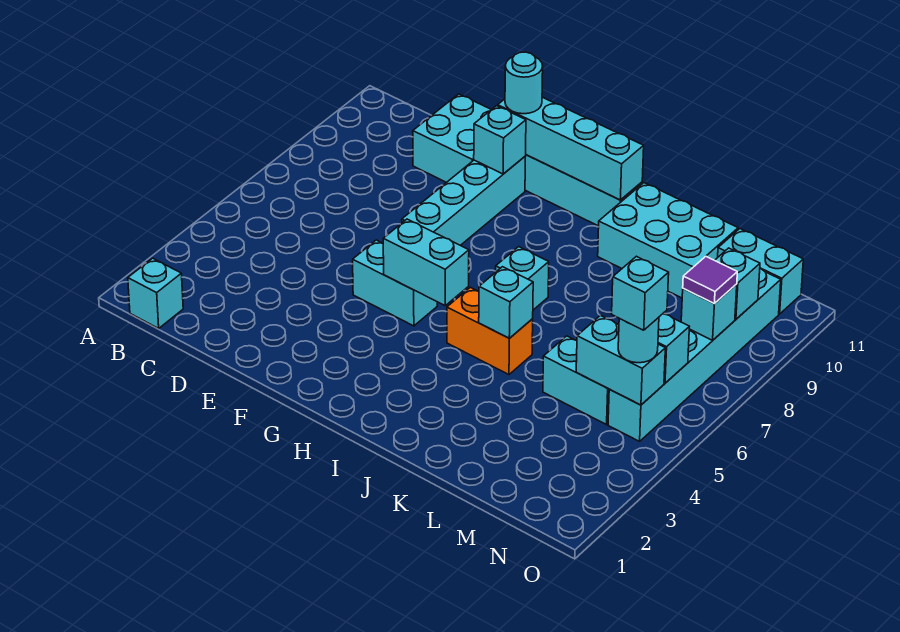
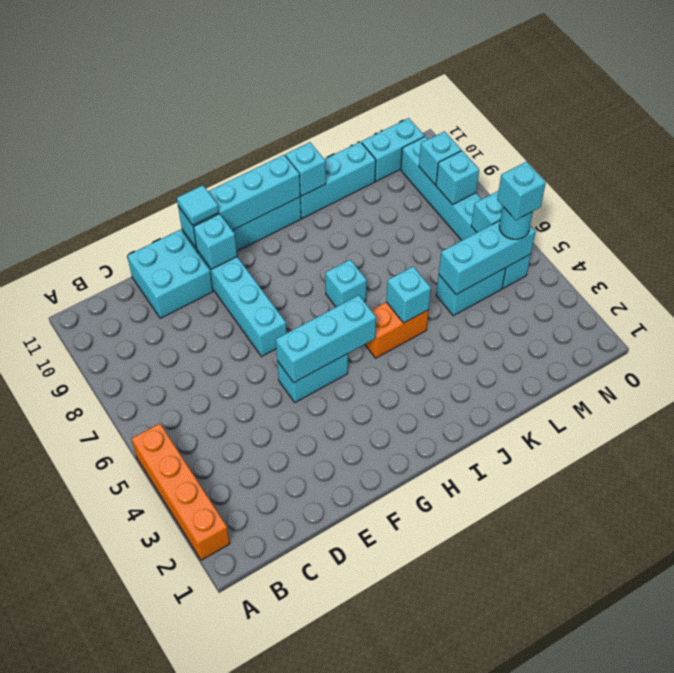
none -> orange 1x4 brick [132,423,230,560]
cyan 1x1 brick [128,258,183,328] -> cyan 1x1 brick moved to [285,142,326,196]
cyan 1x1 round brick [505,52,543,114] -> cyan 1x1 tile [177,185,219,225]
cyan 1x2 brick [383,219,469,305] -> cyan 1x3 brick [276,295,376,383]
cyan 2x3 brick [598,183,738,298] -> cyan 1x3 brick [300,142,376,218]
cyan 1x2 brick [576,315,665,405] -> cyan 1x3 brick [439,221,536,294]
purple 1x1 tile [683,257,737,304] -> none

